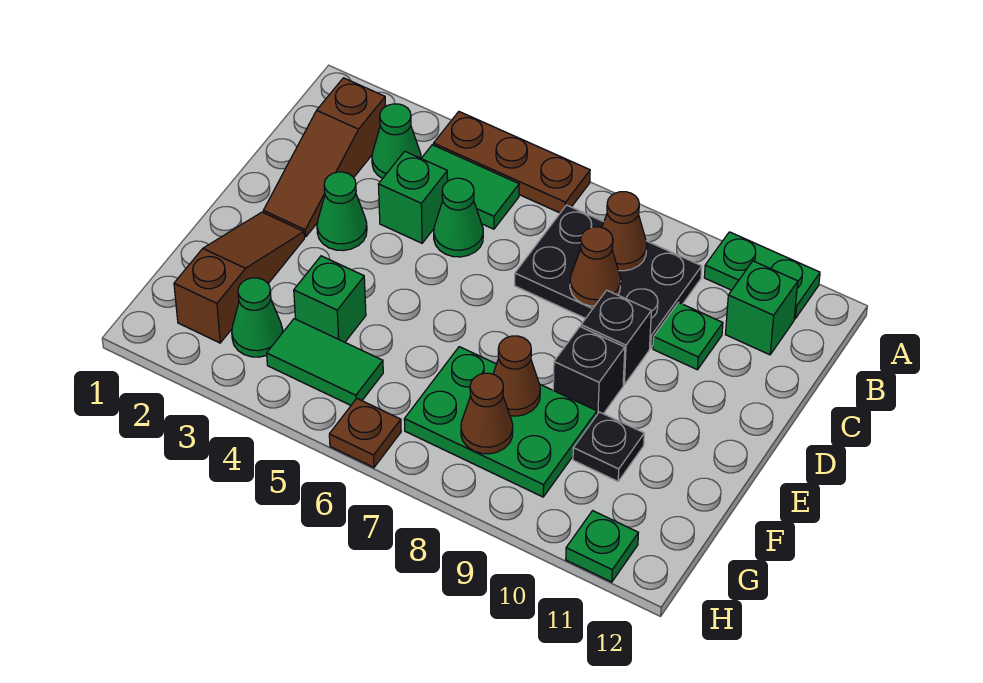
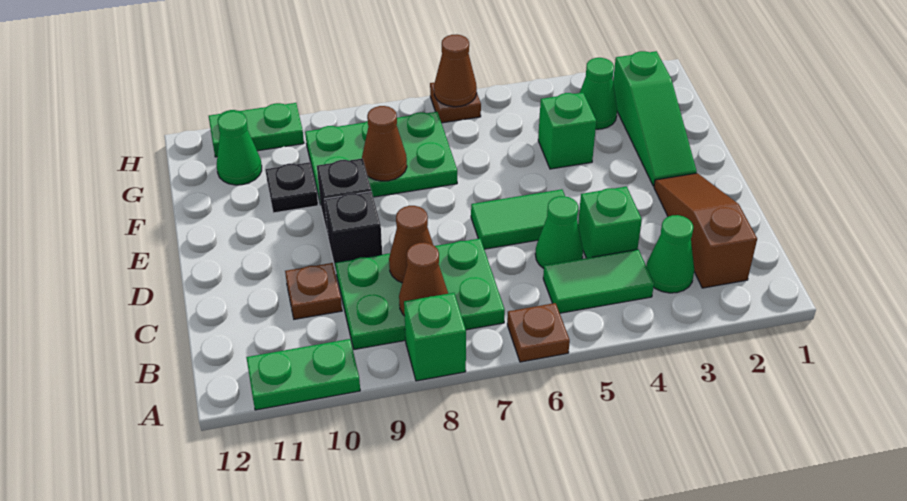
brown 1x3 plate [434,112,590,213] -> brown 1x1 plate [507,303,570,362]
black 2x3 plate [515,205,702,348] -> green 2x3 plate [335,239,505,349]
green 1x1 brick [725,261,798,355] -> green 1x1 brick moved to [404,293,466,381]
green 1x1 plate [653,303,723,370] -> brown 1x1 plate [285,263,342,319]
green 1x1 cone [317,172,367,251] -> green 1x1 cone moved to [217,111,262,185]
brown 1x3 slope [174,212,304,343] -> green 1x3 slope [613,51,697,186]
green 1x2 tile [267,319,383,405] -> green 1x2 tile moved to [471,189,565,249]
brown 1x1 cone [461,373,513,454] -> brown 1x1 cone moved to [434,34,477,107]
green 1x1 plate [566,511,638,582] -> green 1x2 plate [209,103,304,157]

